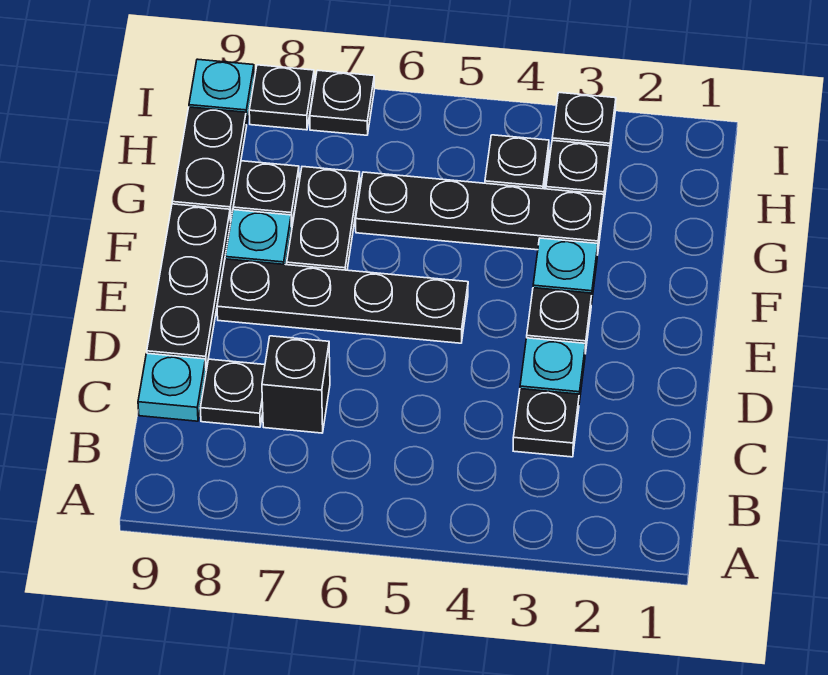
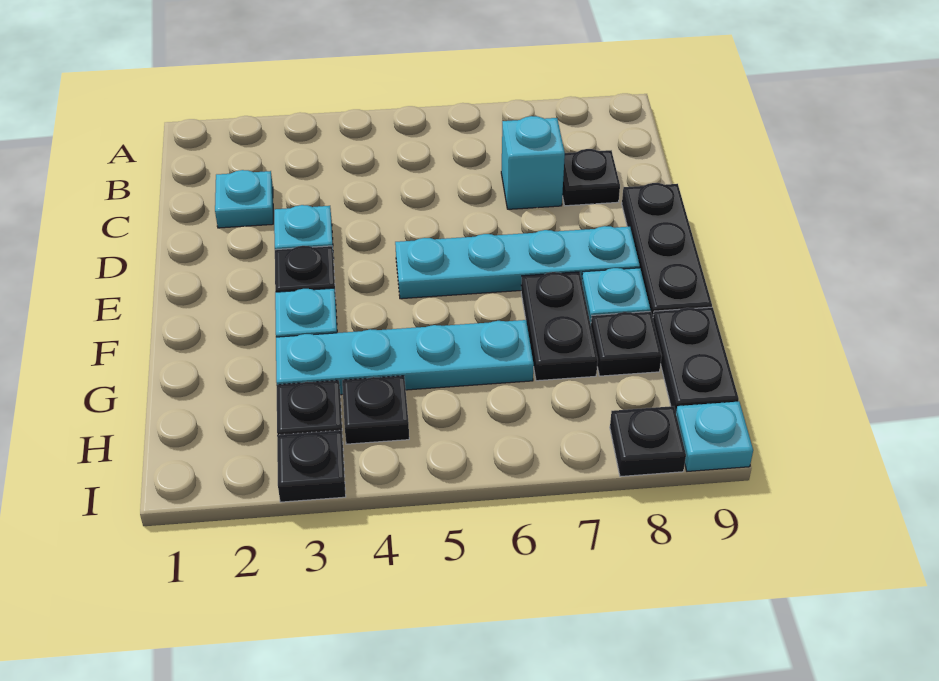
black 1x1 plate [513,389,579,457] -> none
black 1x1 brick [262,336,330,433] -> cyan 1x1 brick [501,116,565,209]
cyan 1x1 plate [138,353,206,421] -> cyan 1x1 plate moved to [215,170,273,228]
black 1x4 plate [217,259,468,343] -> cyan 1x4 plate [395,226,640,299]
black 1x4 plate [356,172,604,250] -> cyan 1x4 plate [276,320,534,395]
black 1x1 plate [310,70,374,135] -> none

